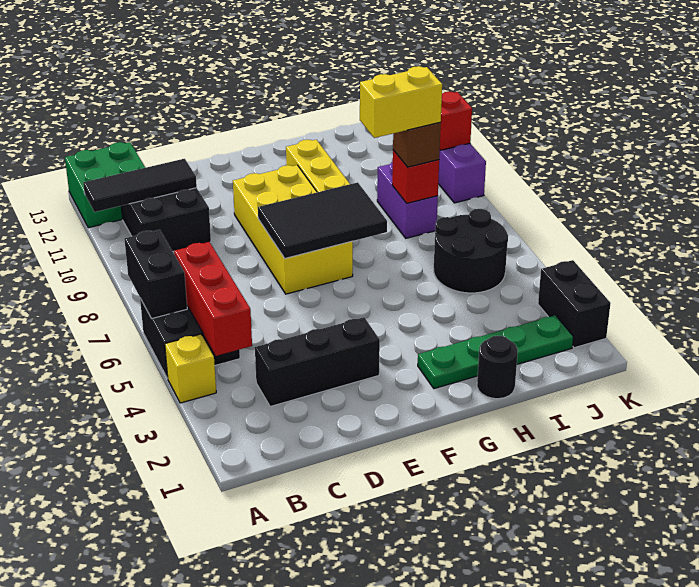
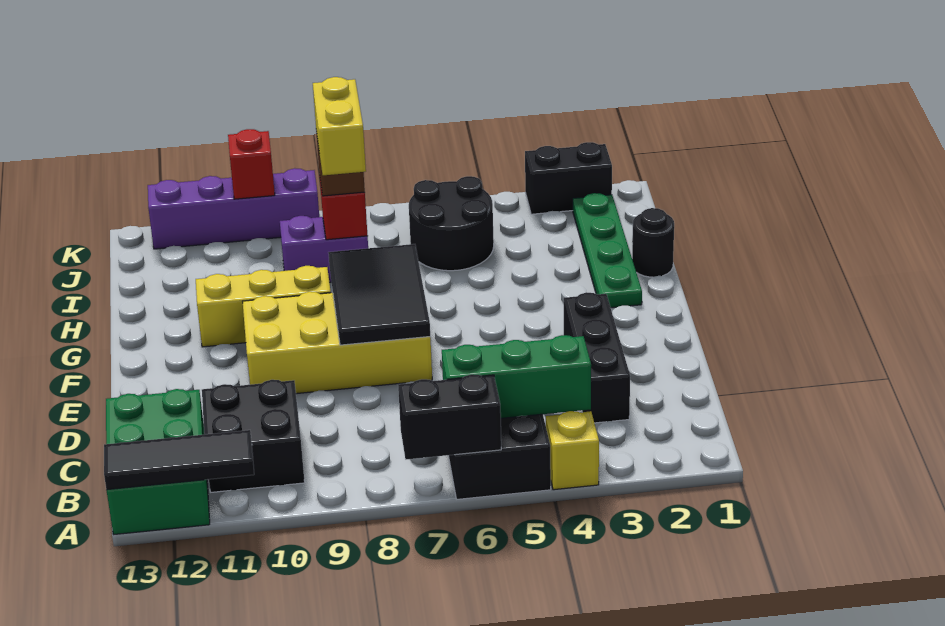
black 1x3 tile [83,159,197,212] -> black 1x3 tile turned to [104,430,254,490]
green 2x2 brick [65,142,145,228] -> green 2x3 brick [106,389,210,534]
red 1x3 brick [174,242,252,356] -> green 1x3 brick [442,335,591,418]

